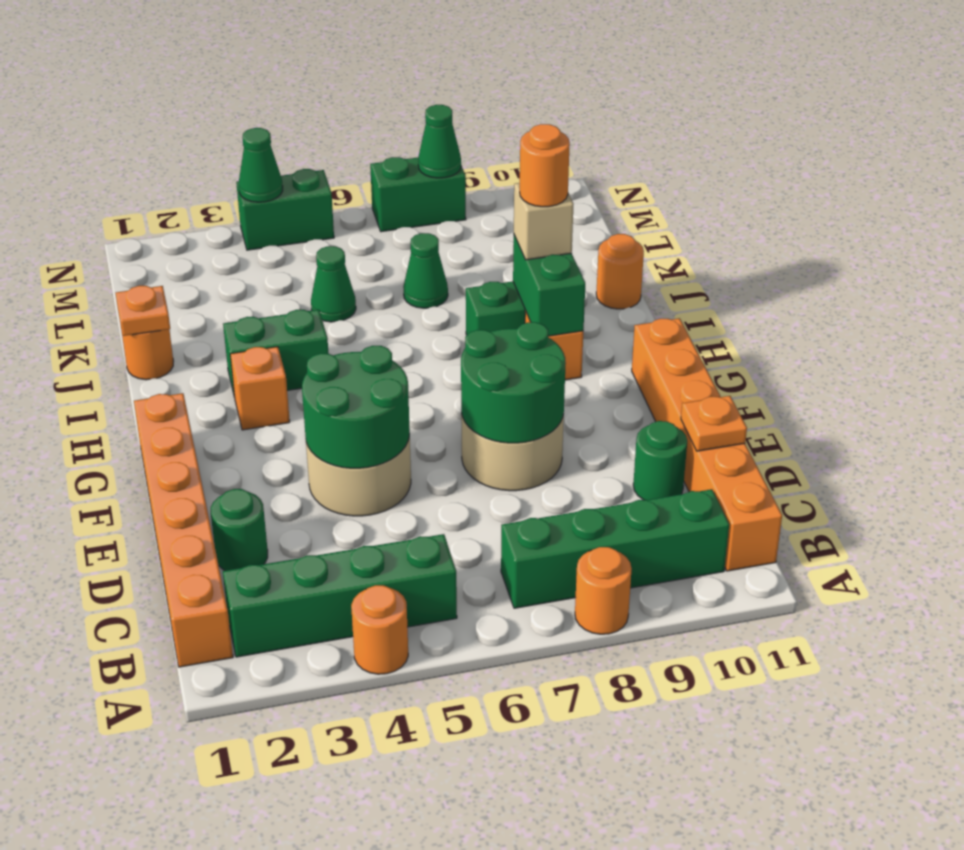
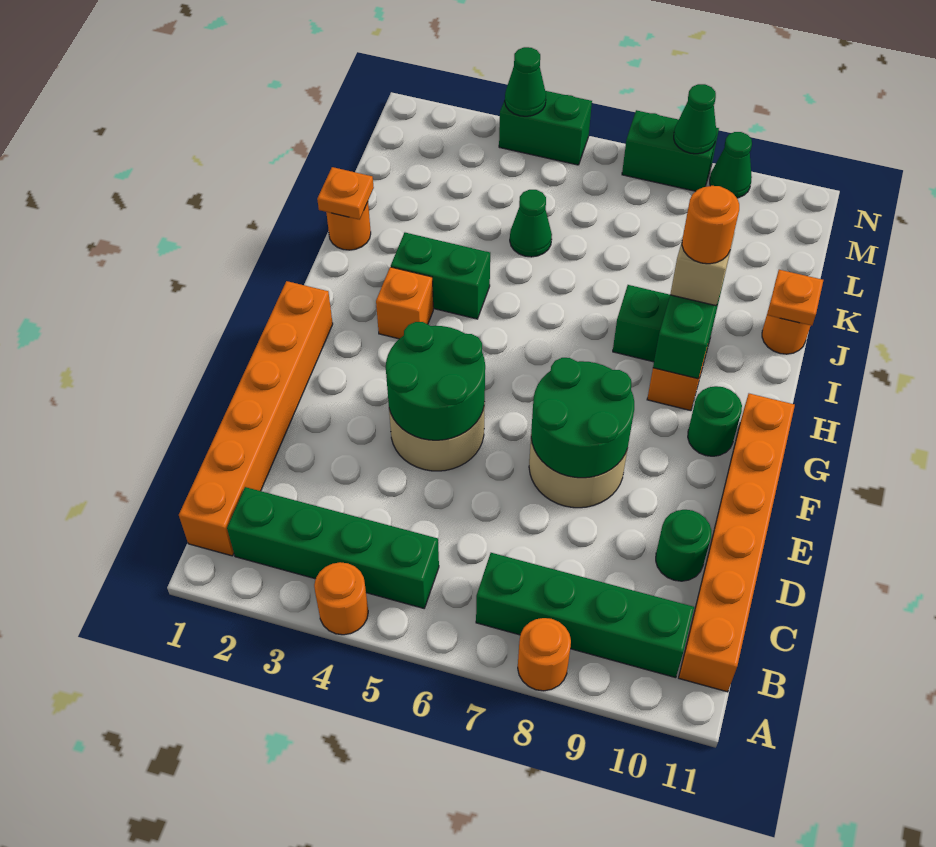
green 1x1 round brick [211,489,268,571] -> green 1x1 round brick moved to [688,386,742,456]
orange 1x1 plate [681,396,747,451] -> orange 1x1 plate moved to [768,270,823,326]
green 1x1 cone [403,233,448,308] -> green 1x1 cone moved to [710,132,752,198]

